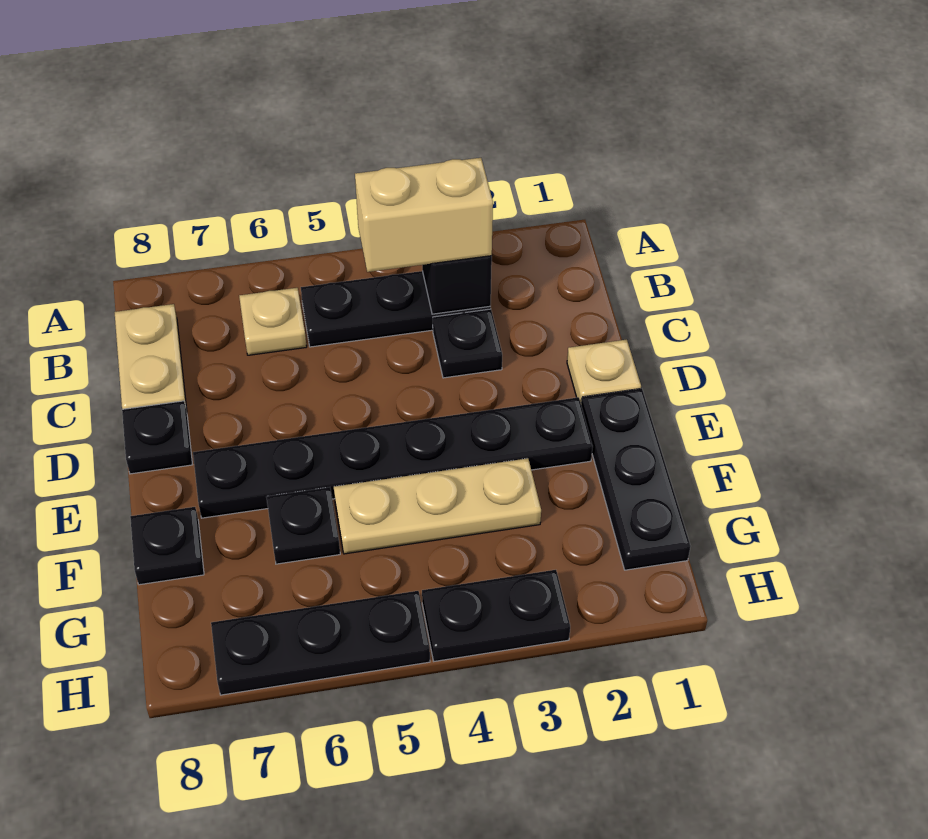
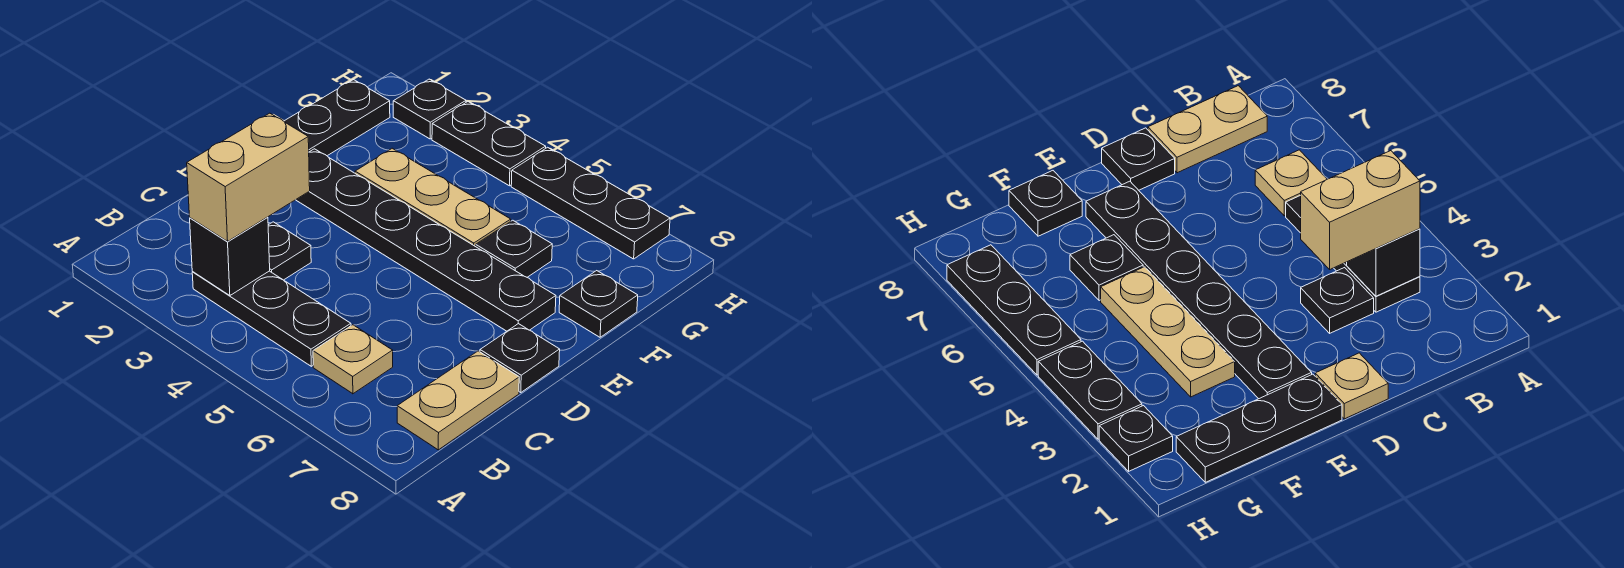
tan 1x2 brick [355,158,493,272] -> tan 1x2 brick turned to [187,113,310,241]
none -> black 1x1 plate [393,79,466,139]

